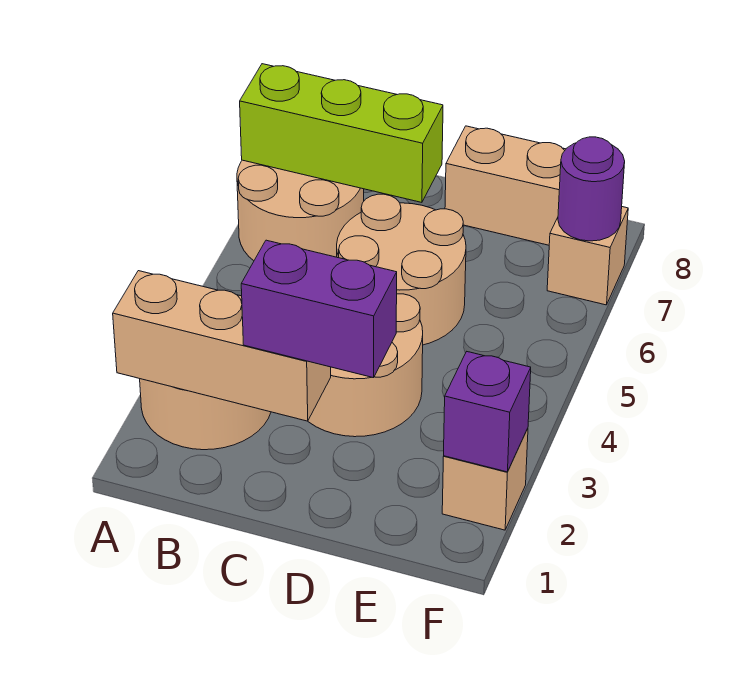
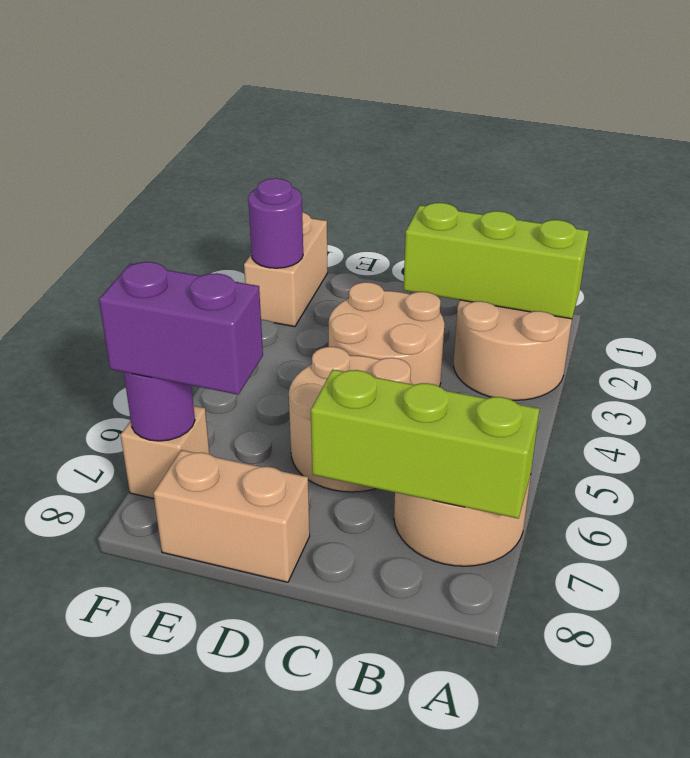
tan 1x3 brick [113,271,331,421] -> lime 1x3 brick [403,203,589,319]
purple 1x2 brick [241,240,397,378] -> purple 1x2 brick moved to [99,262,263,395]
tan 1x1 brick [442,428,528,530] -> tan 1x2 brick [244,212,328,327]
purple 1x1 brick [444,352,531,472] -> purple 1x1 round brick [248,178,303,268]

